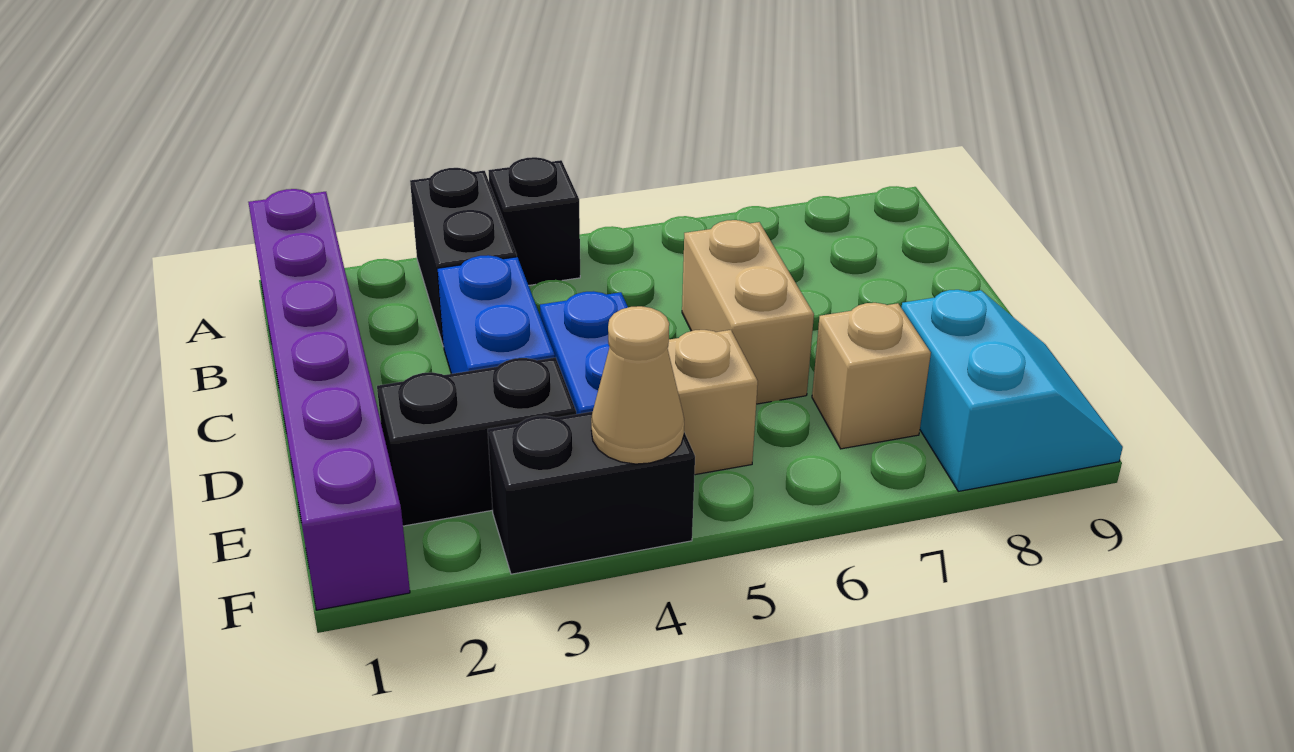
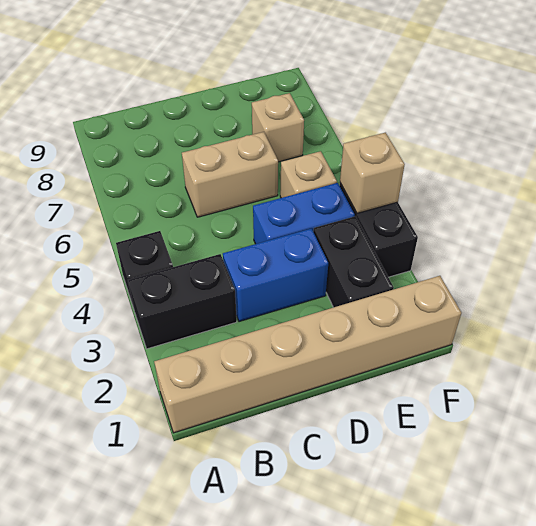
purple 1x6 brick [248,189,410,610] -> tan 1x6 brick [154,276,461,433]
cyan 2x2 slope [901,290,1123,491] -> none
tan 1x1 cone [591,306,684,464] -> tan 1x1 brick [340,133,405,213]

